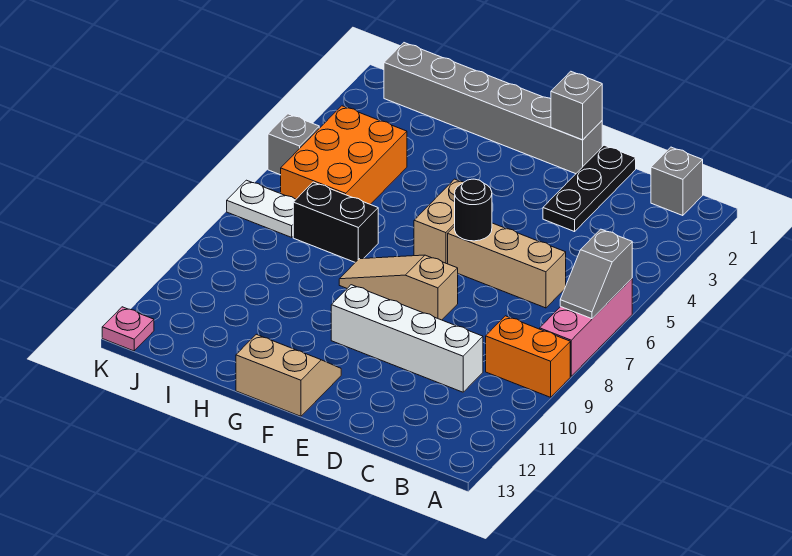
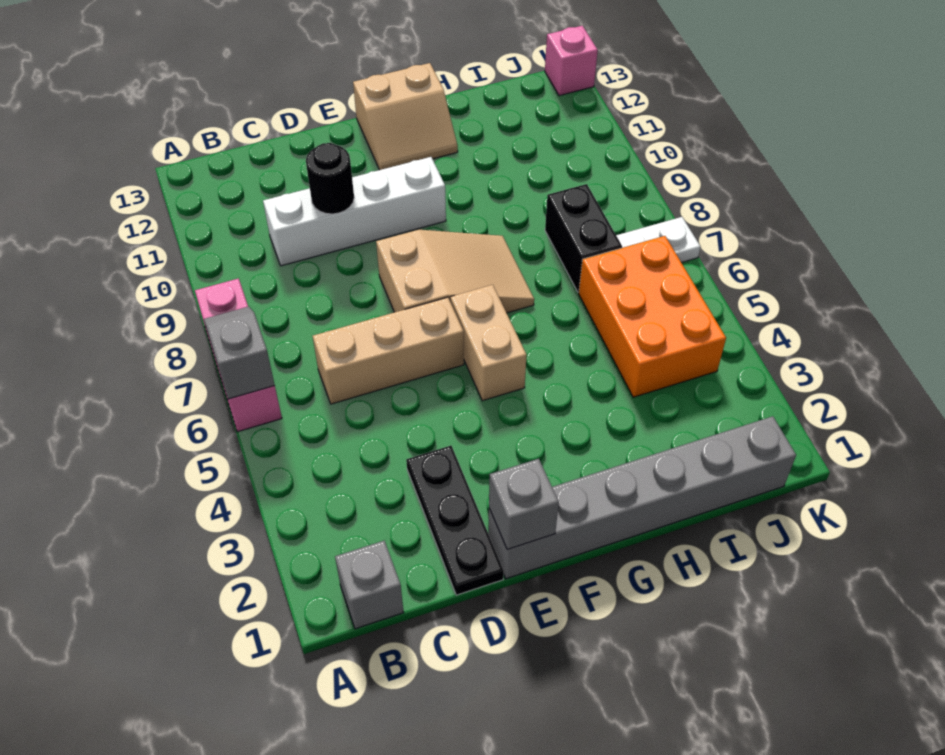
orange 1x2 brick [486,316,570,397] -> none
black 1x1 round brick [455,179,492,241] -> black 1x1 round brick moved to [306,143,354,214]
tan 1x3 slope [339,255,458,320] -> tan 2x3 slope [376,230,534,313]
black 1x2 brick [293,182,378,262] -> black 1x2 brick turned to [545,184,622,292]
grey 1x1 brick [268,114,319,175] -> none
pink 1x1 plate [102,307,154,351] -> pink 1x1 brick [545,26,598,96]

